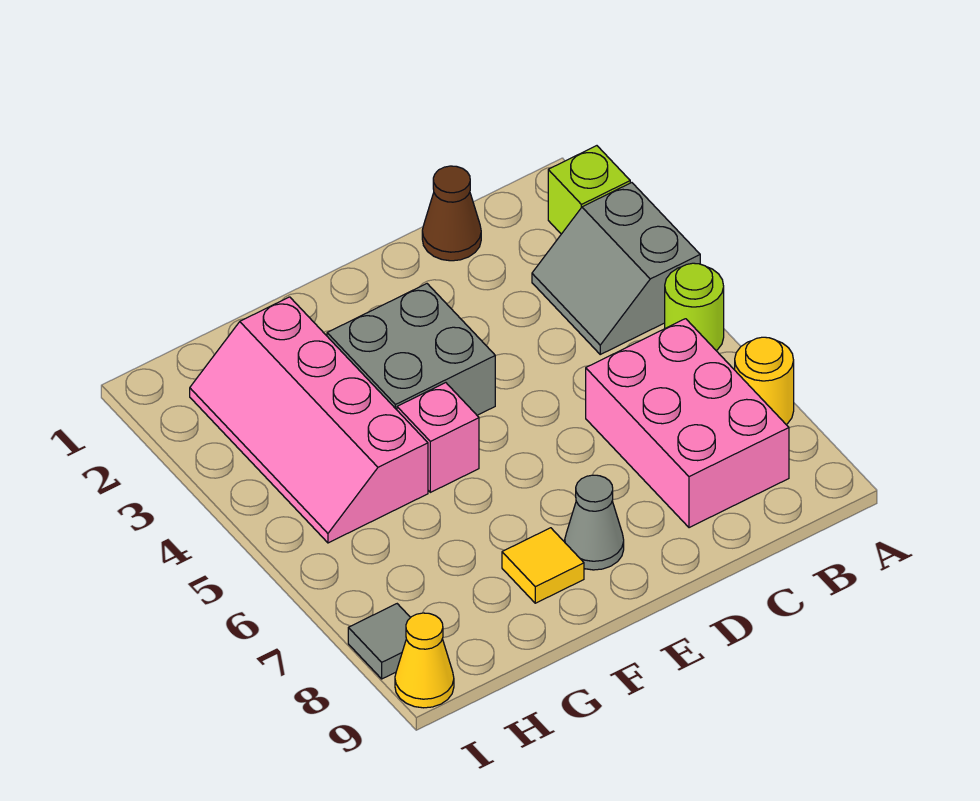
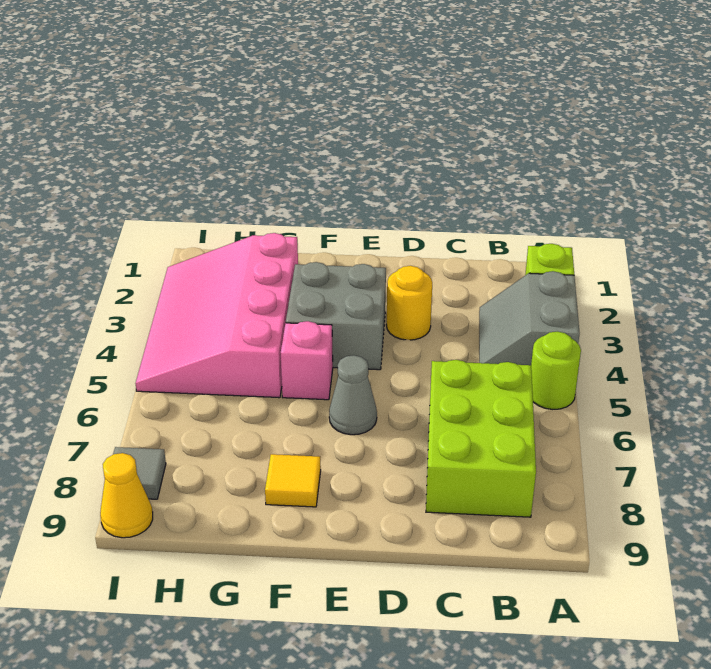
yellow 1x1 round brick [735,337,794,424] -> yellow 1x1 round brick moved to [386,266,432,340]
pink 2x3 brick [586,319,789,528] -> lime 2x3 brick [426,360,536,517]
brown 1x1 cone [422,166,481,261] -> none
grey 1x1 cone [565,475,624,570] -> grey 1x1 cone moved to [329,355,377,435]
pink 2x4 slope [190,297,428,543] -> pink 3x4 slope [135,233,298,398]

